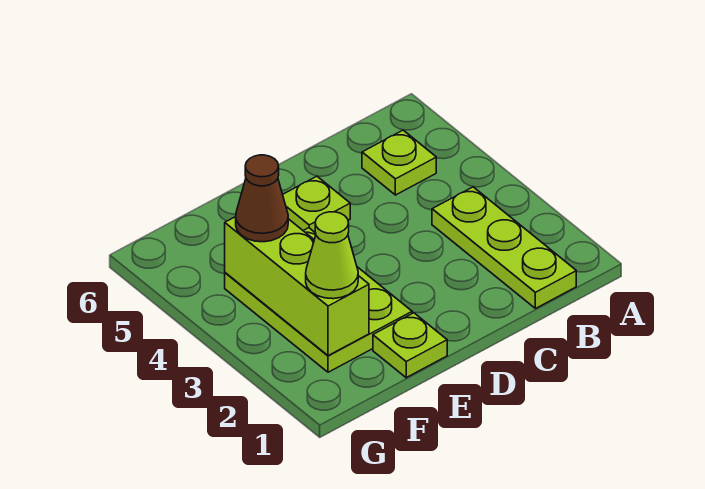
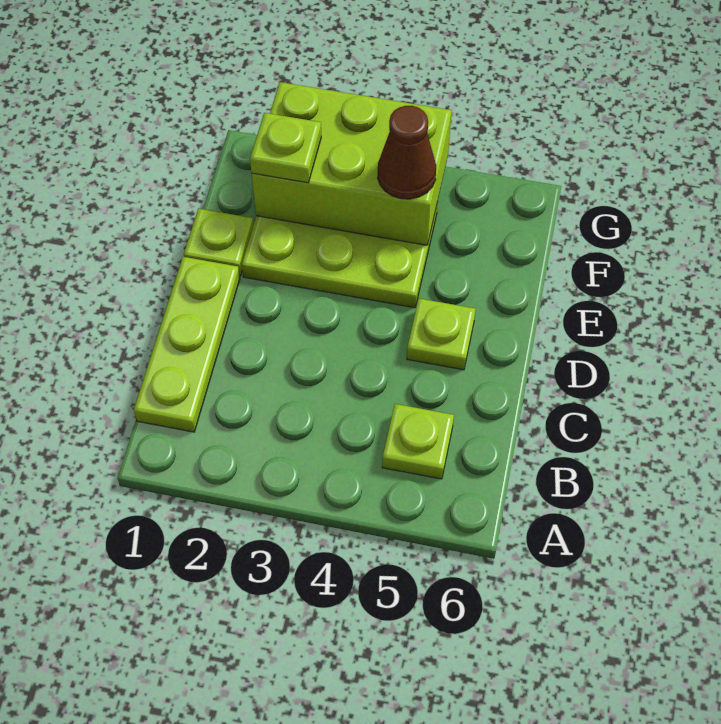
lime 1x3 plate [432,187,576,309] -> lime 1x3 plate turned to [134,257,240,432]
lime 1x3 brick [225,217,369,356] -> lime 2x3 brick [252,82,452,245]
lime 1x1 cone [306,212,358,299] -> lime 1x1 plate [250,113,321,183]

